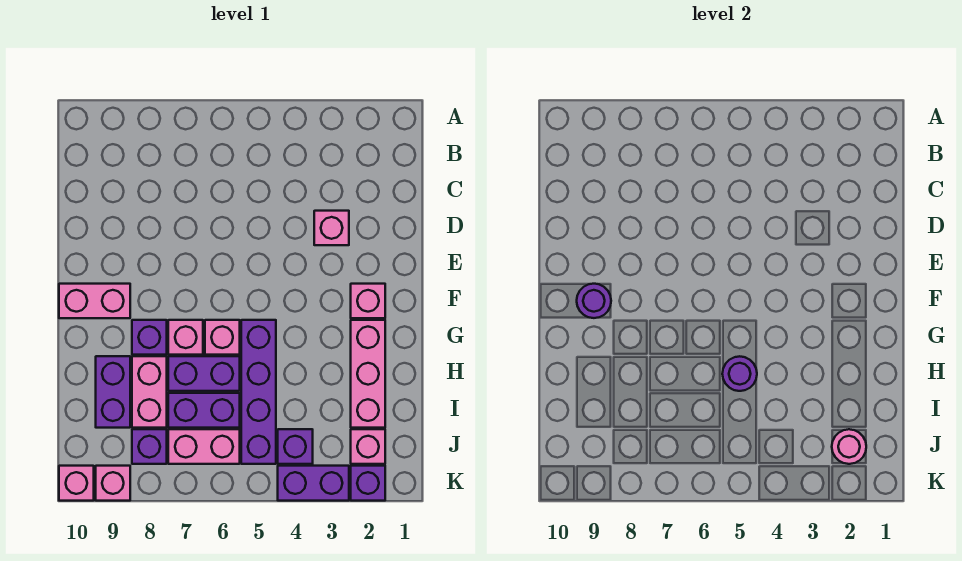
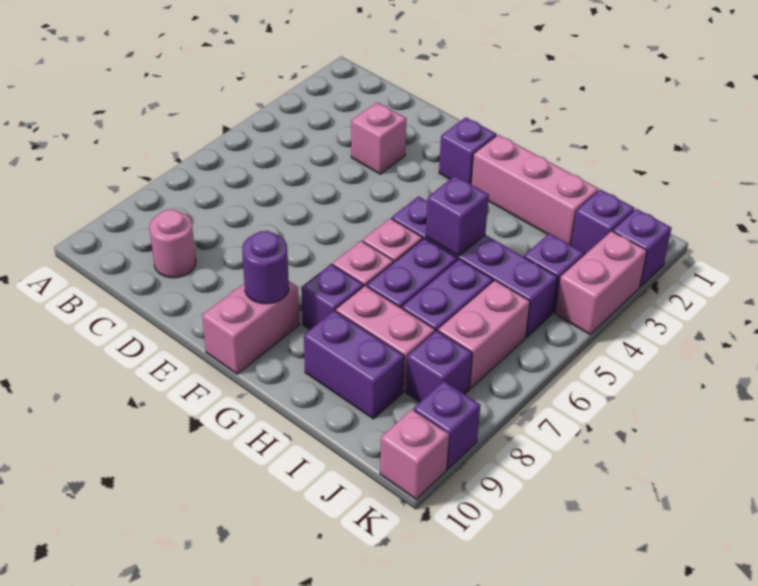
pink 1x1 brick [351,284,385,318] -> purple 1x1 brick [439,117,496,184]
purple 1x1 round brick [722,356,757,391] -> purple 1x1 brick [426,176,489,256]
pink 1x1 brick [351,429,385,464] -> purple 1x1 brick [571,190,635,255]
pink 1x1 round brick [832,429,866,464] -> pink 1x1 round brick moved to [150,210,196,278]
purple 1x2 brick [278,466,349,501] -> pink 1x2 brick [555,231,647,334]
pink 1x1 brick [96,466,130,501] -> purple 1x1 brick [414,381,480,469]

